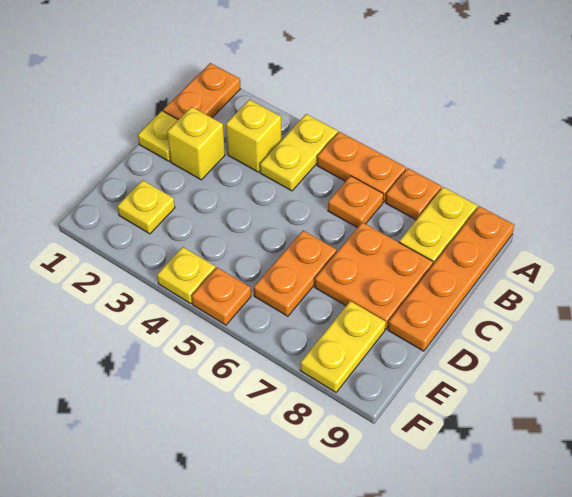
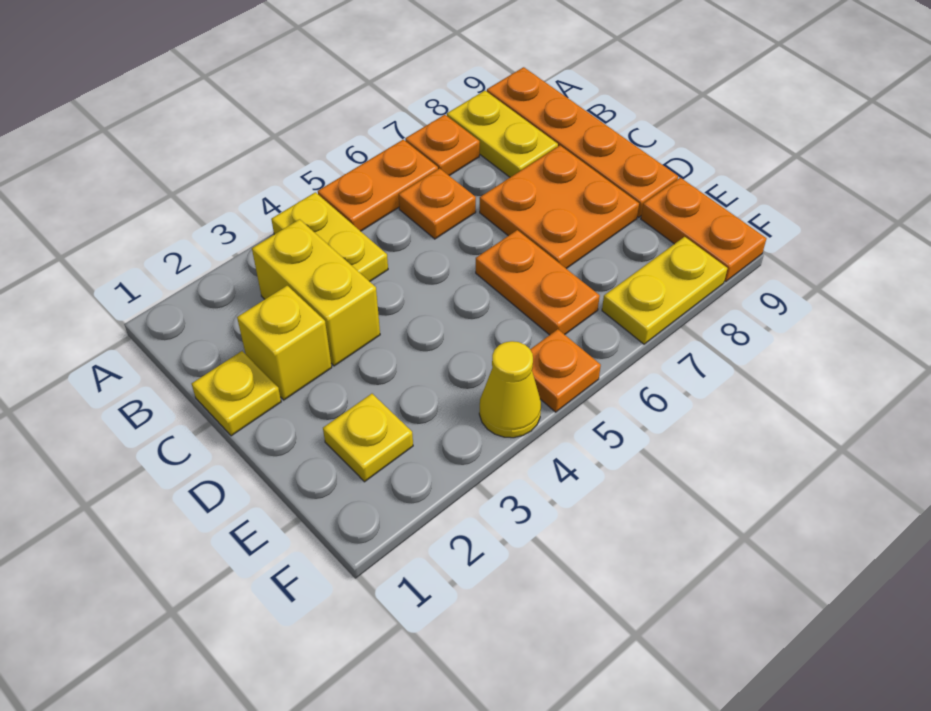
orange 1x2 plate [163,63,240,120] -> orange 1x2 plate moved to [641,178,766,282]
yellow 1x1 brick [226,100,281,172] -> yellow 1x2 brick [252,219,380,366]
yellow 1x2 plate [300,301,386,392] -> yellow 1x2 plate turned to [602,237,728,344]
yellow 1x1 plate [157,247,216,304] -> yellow 1x1 cone [479,341,541,438]

